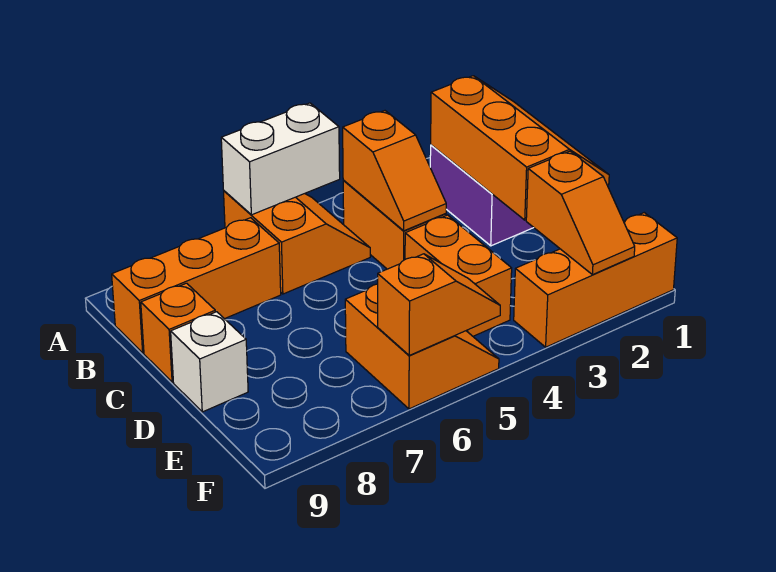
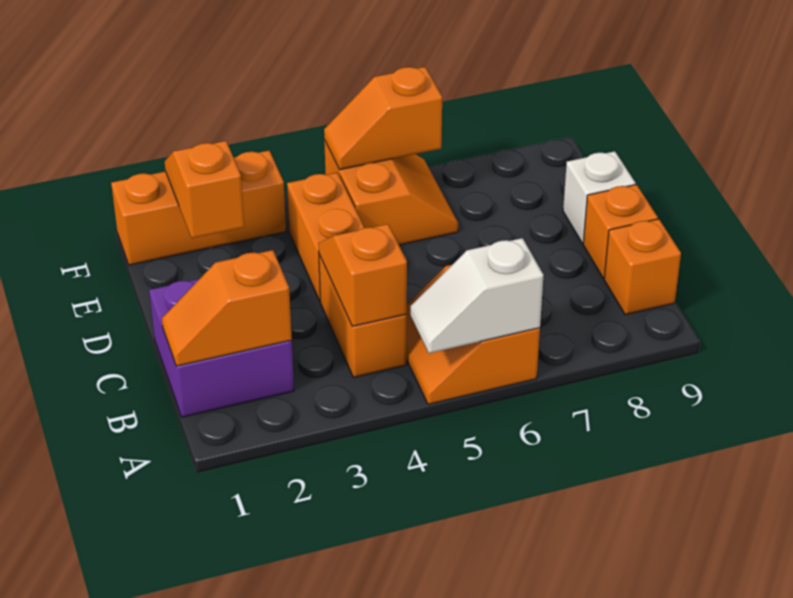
white 1x2 brick [221,103,340,215] -> white 1x2 slope [410,238,543,353]
orange 2x3 slope [431,76,609,220] -> orange 1x2 slope [162,250,292,366]
orange 1x3 brick [112,218,281,353] -> orange 1x1 brick [604,219,681,315]
orange 2x2 slope [345,284,499,409] -> orange 2x2 slope turned to [324,140,458,245]

